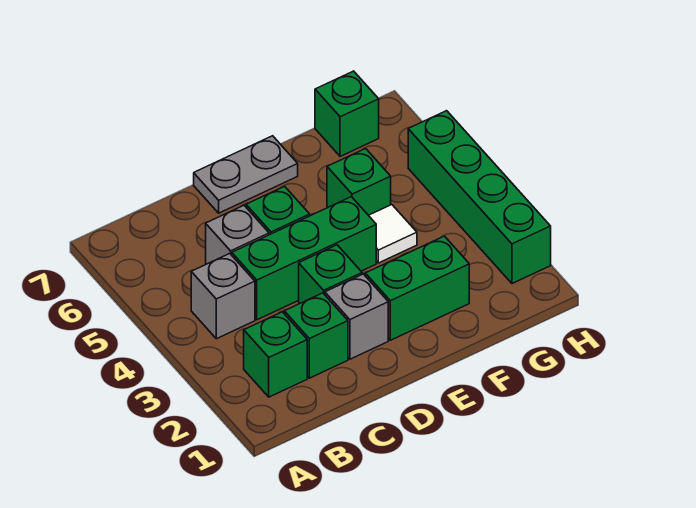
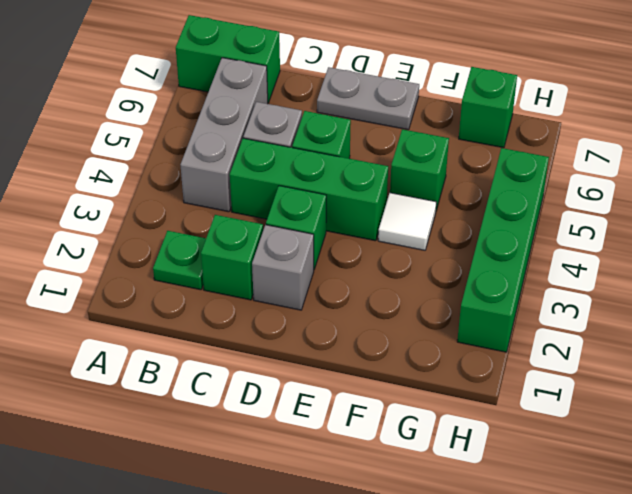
green 1x1 brick [244,312,307,397] -> green 1x1 plate [153,231,206,290]
grey 1x1 brick [191,254,255,339] -> grey 1x3 brick [180,58,268,212]
green 1x2 brick [365,236,469,340] -> green 1x2 brick moved to [176,15,280,103]

